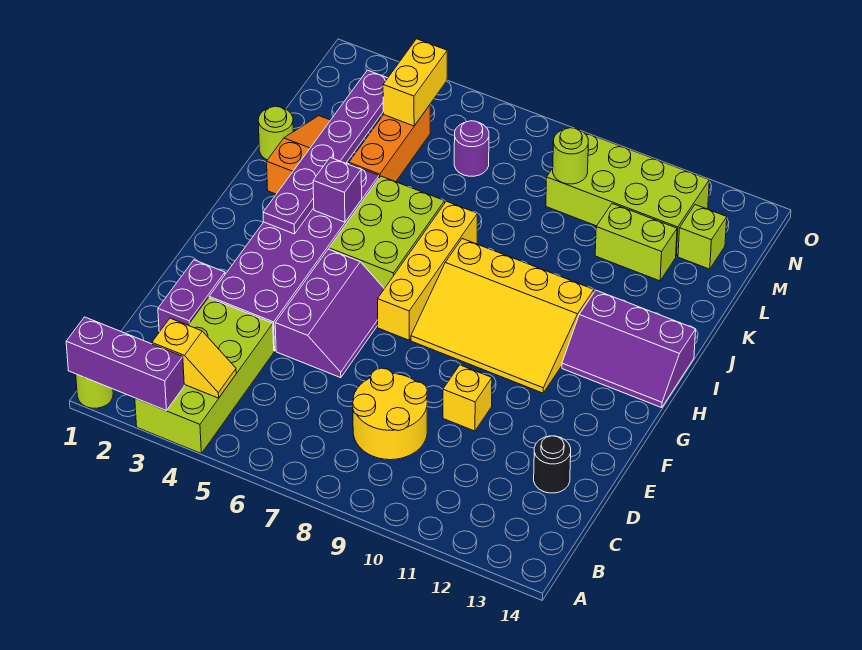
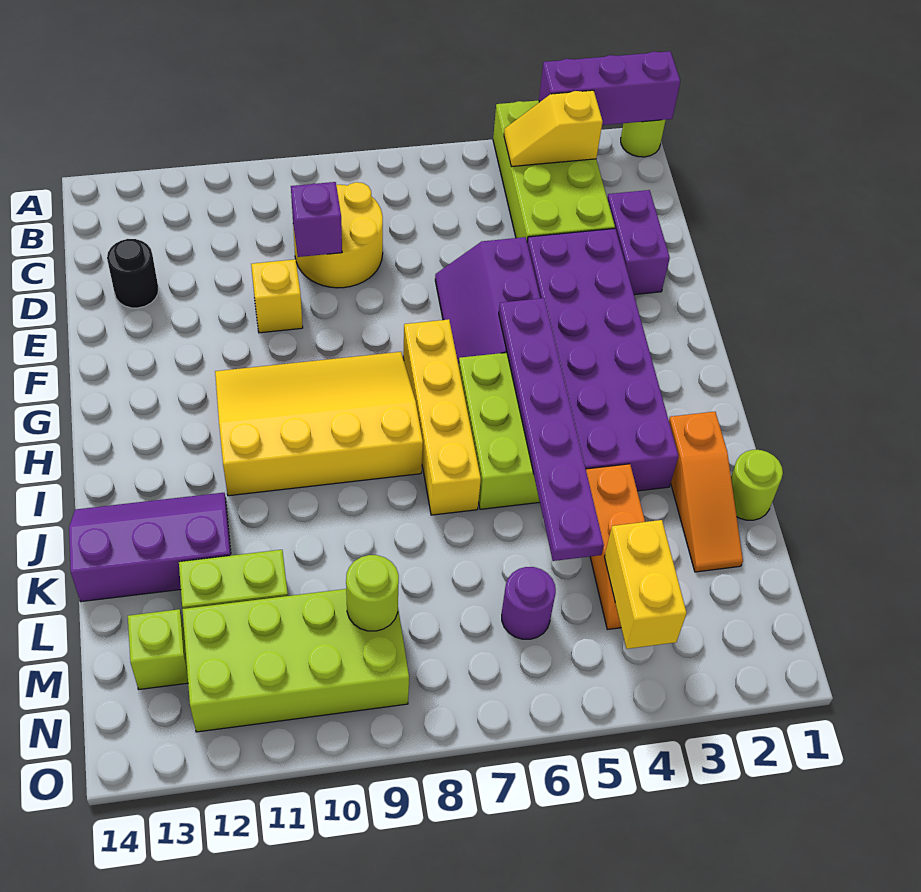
purple 1x6 plate [263,70,387,234] -> purple 1x6 plate moved to [499,298,604,561]
purple 2x3 slope [562,290,696,408] -> purple 2x3 slope moved to [69,493,231,602]
purple 1x1 brick [313,157,362,222] -> purple 1x1 brick moved to [291,182,342,257]

